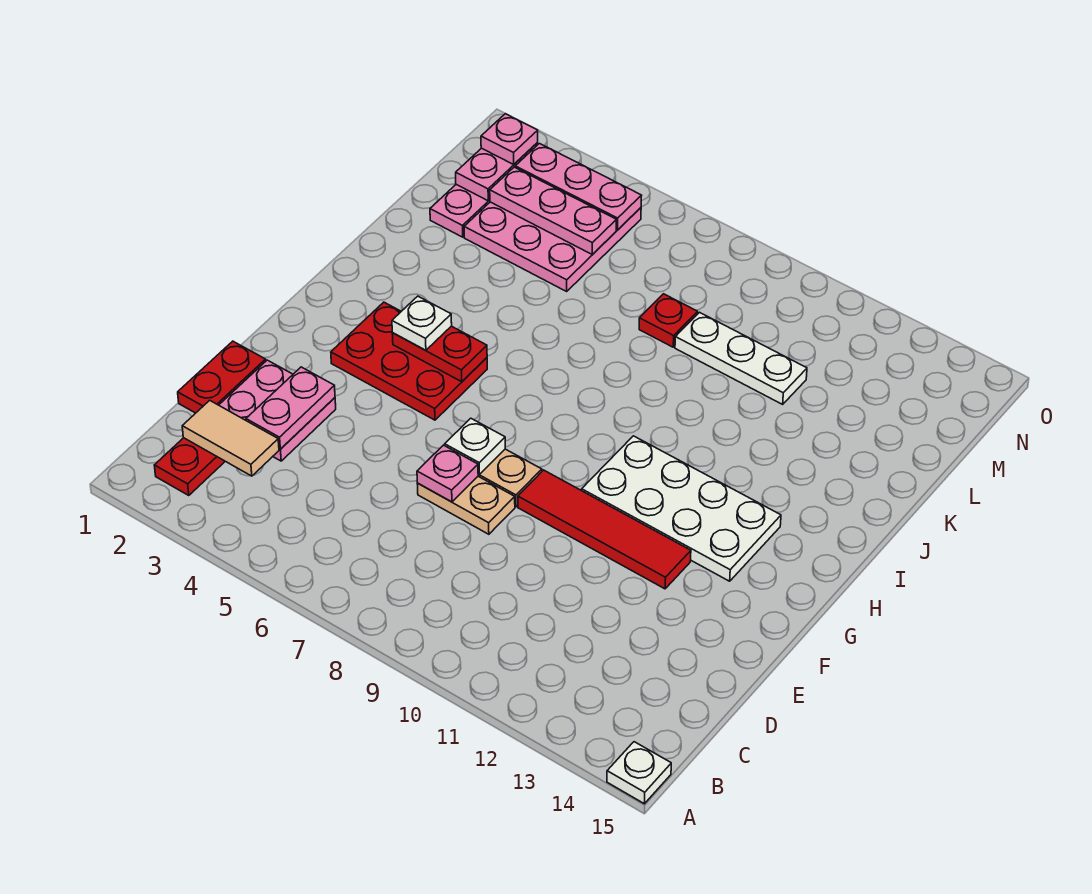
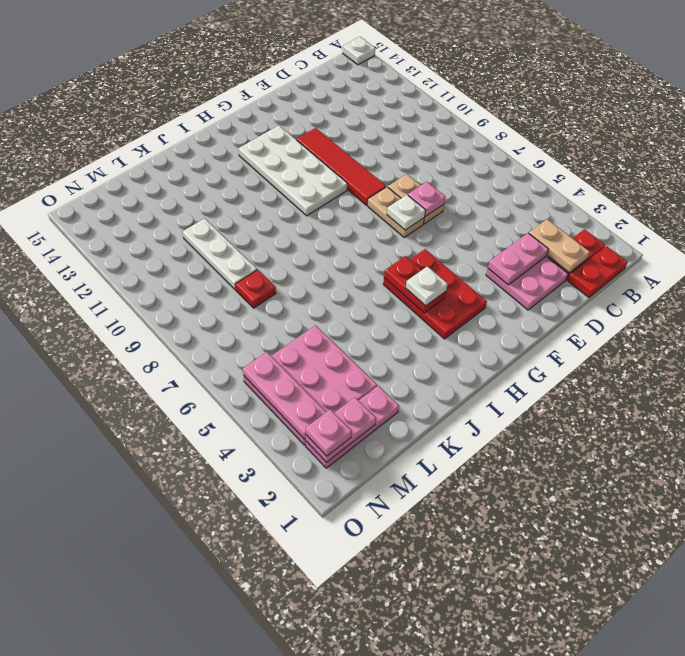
tan 1x2 tile [182,400,279,476] -> tan 1x2 plate [529,219,590,273]
red 1x2 plate [178,341,266,413] -> red 1x2 plate moved to [568,246,628,297]
pink 1x3 plate [490,167,616,254] -> none

